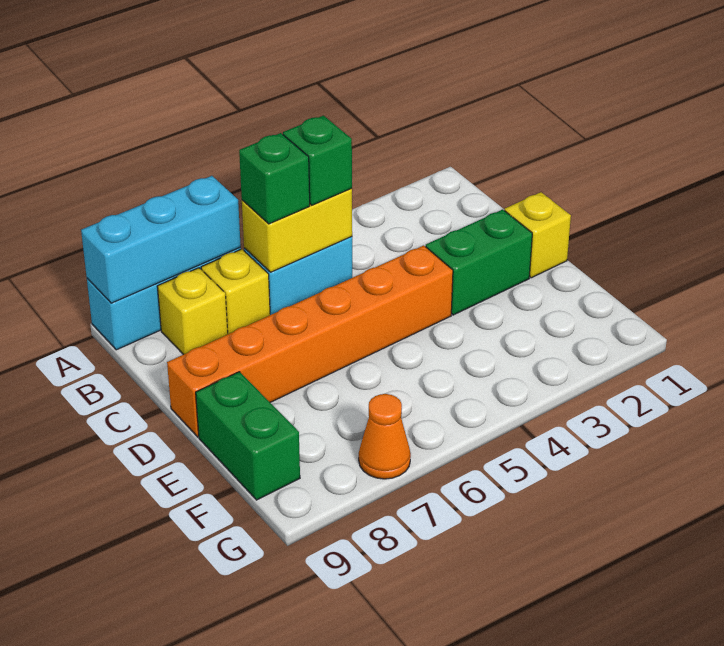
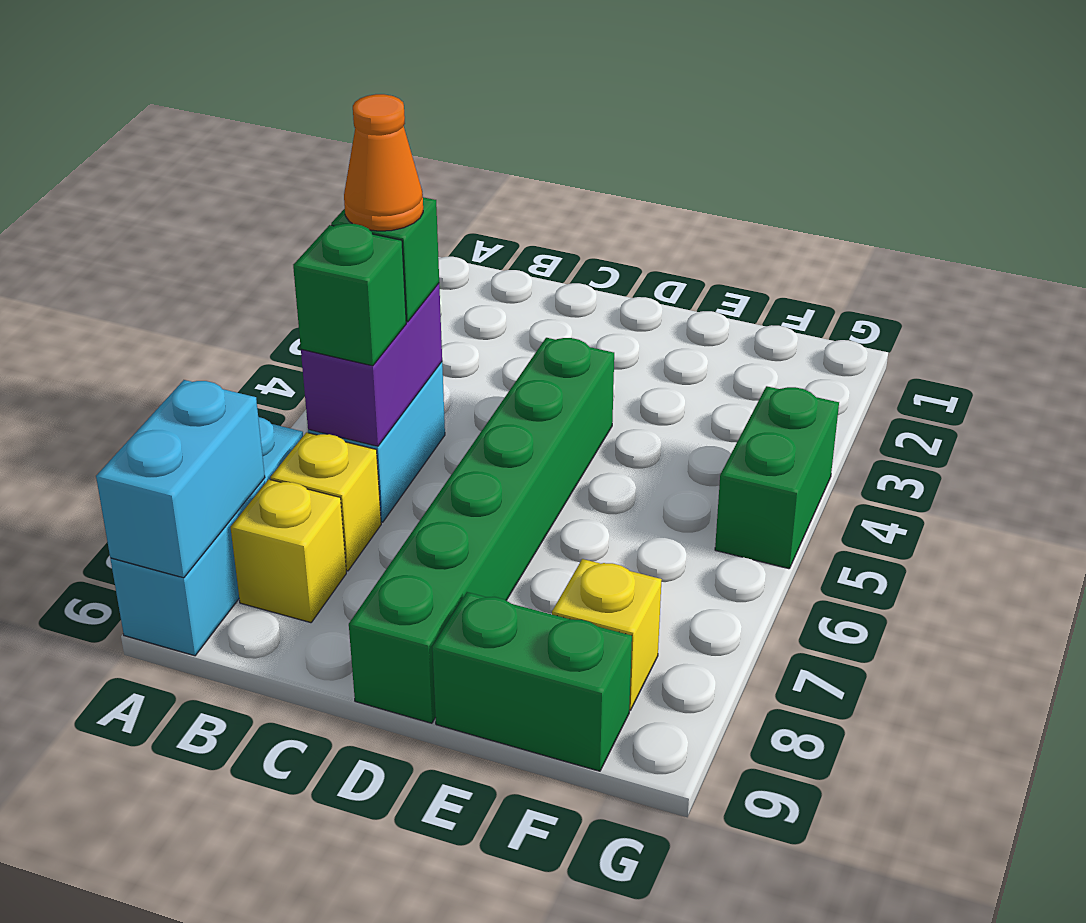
cyan 1x3 brick [81,176,241,303] -> cyan 1x2 brick [96,380,265,578]
yellow 1x2 brick [242,189,352,272] -> purple 1x2 brick [301,283,442,446]
yellow 1x1 brick [505,192,571,278] -> yellow 1x1 brick moved to [552,559,662,710]
green 1x2 brick [426,210,532,315] -> green 1x2 brick moved to [715,386,839,569]
orange 1x6 brick [167,245,453,437] -> green 1x6 brick [349,338,614,723]
orange 1x1 cone [359,394,411,479] -> orange 1x1 cone moved to [344,94,423,231]

